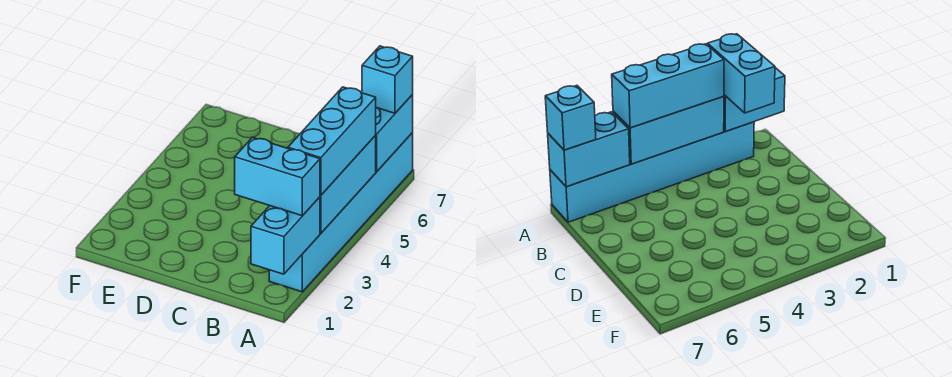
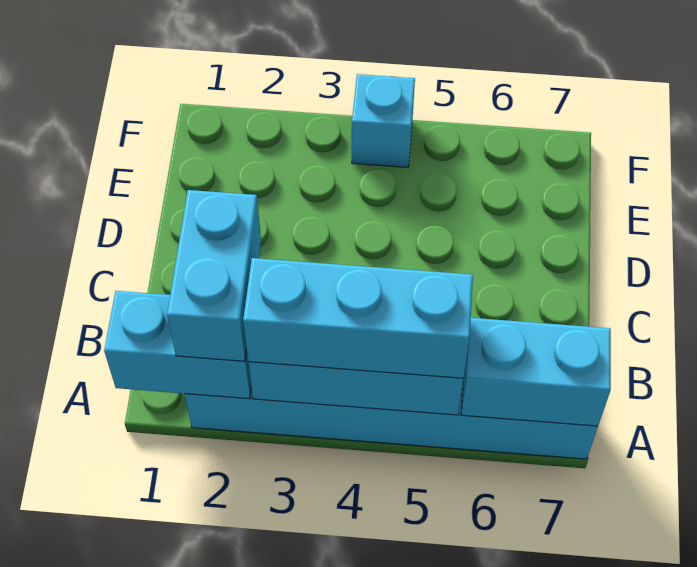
cyan 1x1 brick [362,46,413,113] -> cyan 1x1 brick moved to [352,74,415,167]

